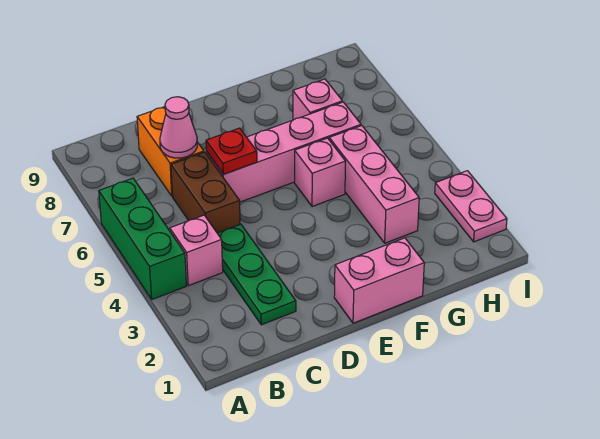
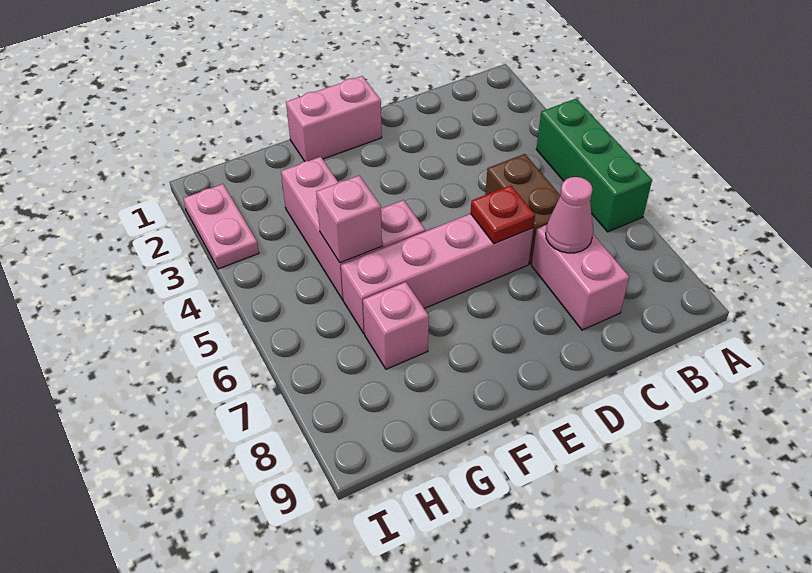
pink 1x1 brick [170,215,223,286] -> pink 1x1 brick moved to [316,176,382,263]
green 1x3 plate [217,224,296,325] -> none
orange 1x2 brick [137,107,204,196] -> pink 1x2 brick [532,225,629,330]

